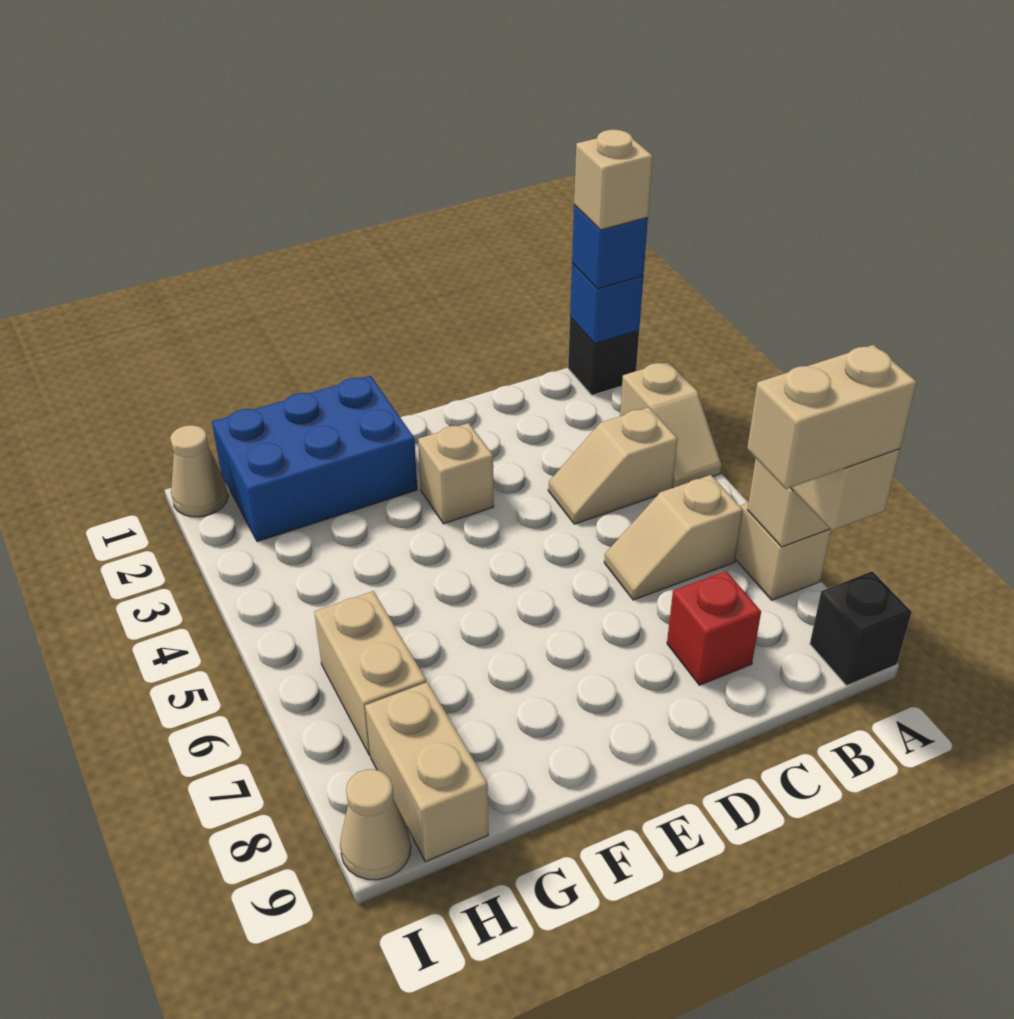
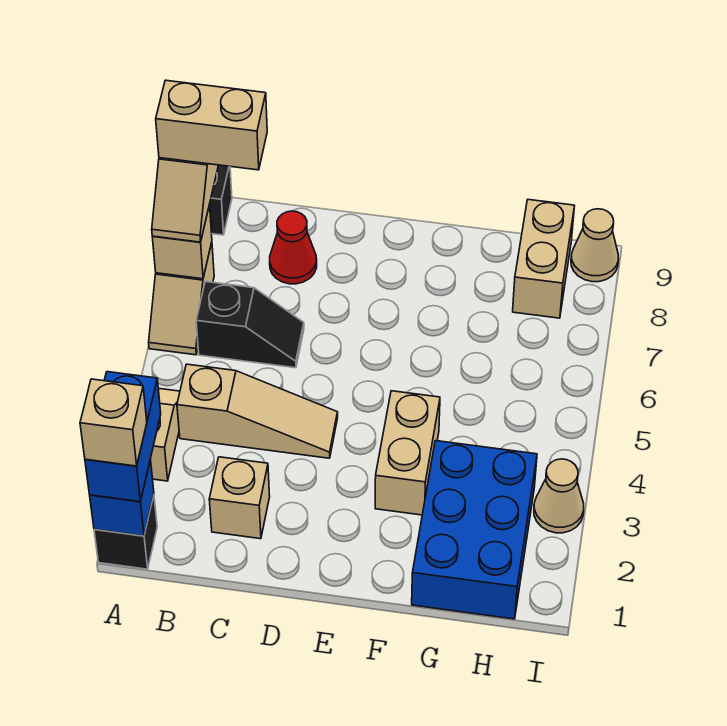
blue 1x1 brick [572,205,648,289] -> blue 1x2 brick [85,372,161,502]
tan 1x2 slope [548,407,678,524] -> tan 1x3 slope [177,364,338,458]
tan 1x2 slope [604,475,743,600] -> black 1x2 slope [196,282,304,368]
red 1x1 brick [667,571,761,685] -> red 1x1 cone [270,211,317,284]
tan 1x1 brick [418,423,494,524] -> tan 1x1 brick moved to [209,457,270,539]
blue 2x3 brick [212,376,417,542] -> blue 2x3 brick turned to [412,441,537,619]
tan 1x2 brick [314,591,426,755] -> tan 1x2 brick moved to [375,391,440,515]
tan 1x1 cone [170,425,228,517] -> tan 1x1 cone moved to [534,459,584,533]

